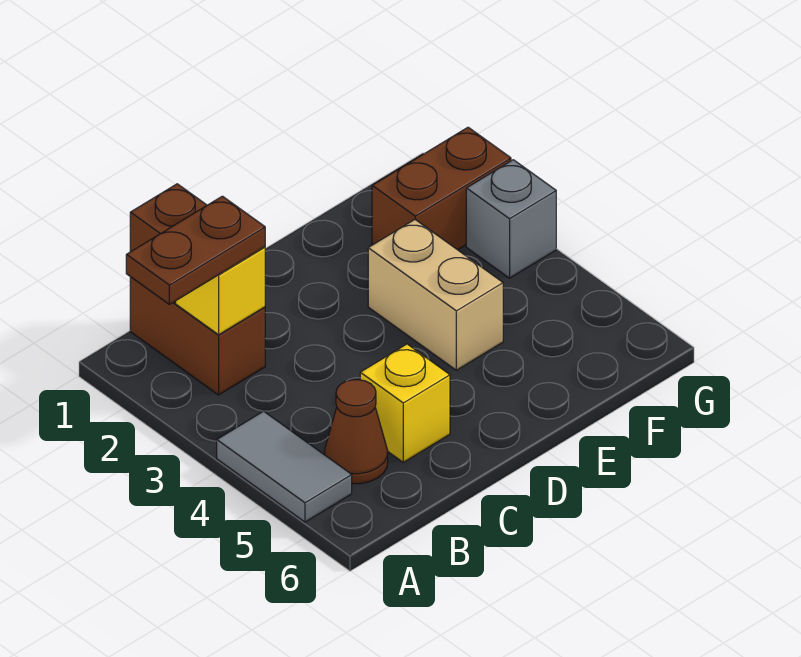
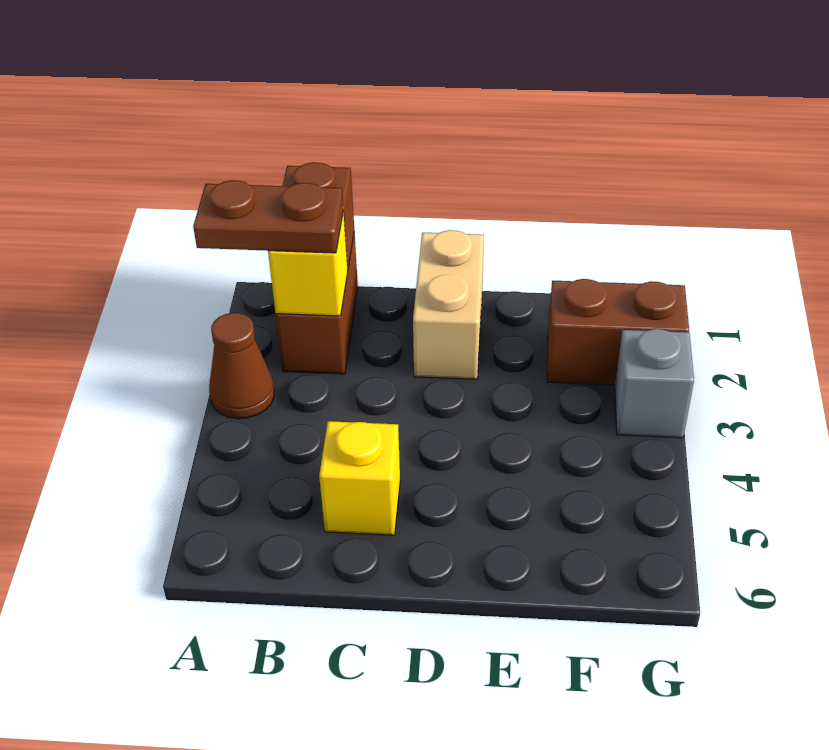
grey 1x2 tile [217,411,352,522] -> none
brown 1x1 cone [325,380,388,484] -> brown 1x1 cone moved to [209,313,274,419]
tan 1x2 brick [368,220,503,370] -> tan 1x2 brick moved to [413,230,484,379]

